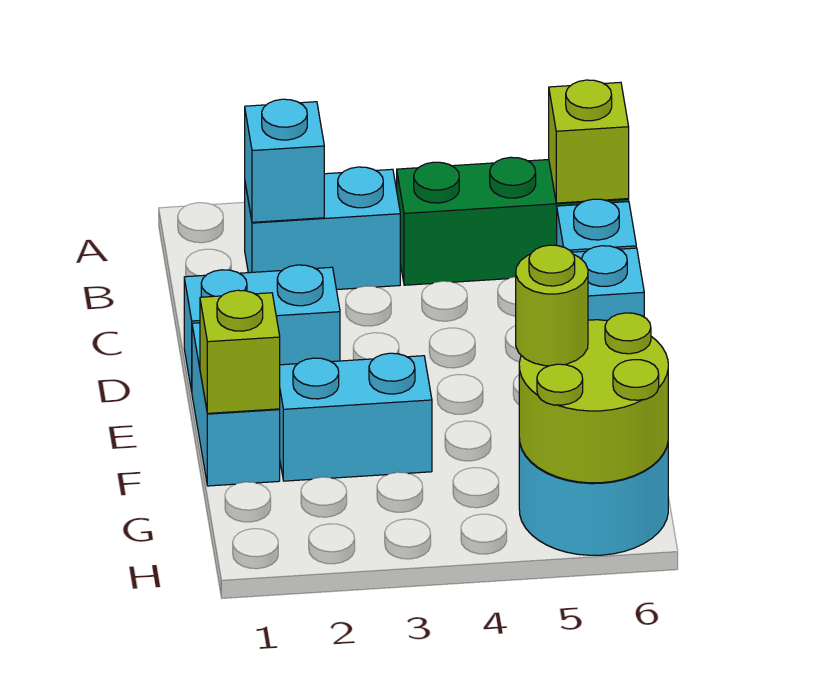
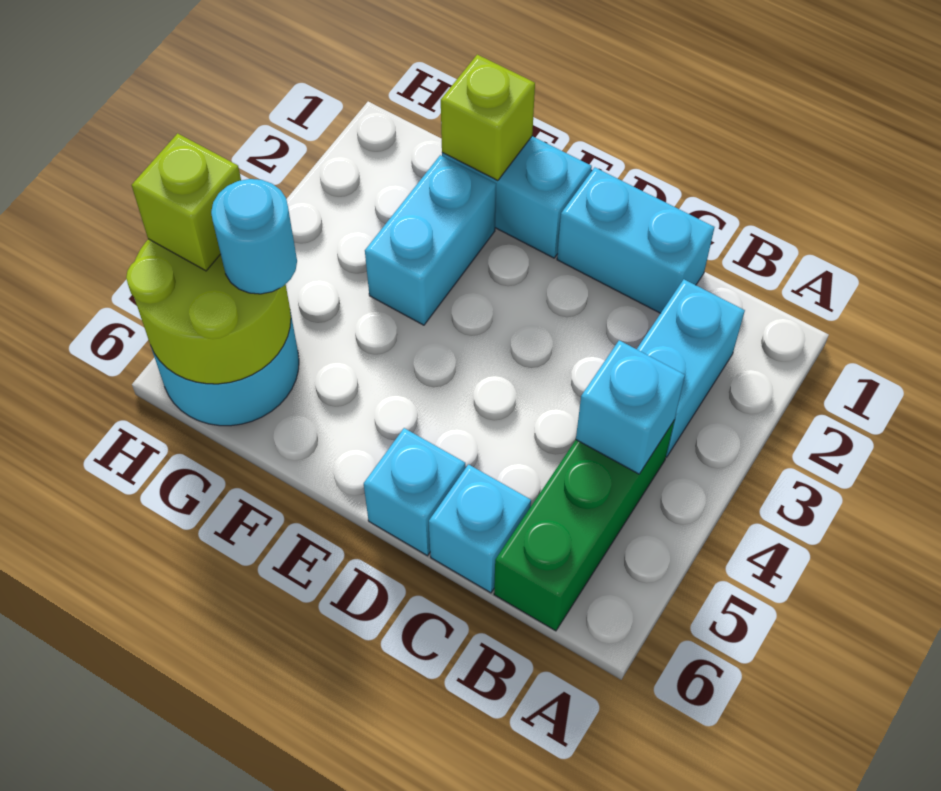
cyan 1x1 brick [245,99,324,222] -> cyan 1x1 brick moved to [576,340,685,474]
lime 1x1 brick [549,80,629,203] -> lime 1x1 brick moved to [132,133,241,271]
cyan 1x2 brick [184,265,340,391] -> cyan 1x2 brick turned to [557,168,714,313]
lime 1x1 round brick [516,245,588,366] -> cyan 1x1 round brick [211,179,297,294]

